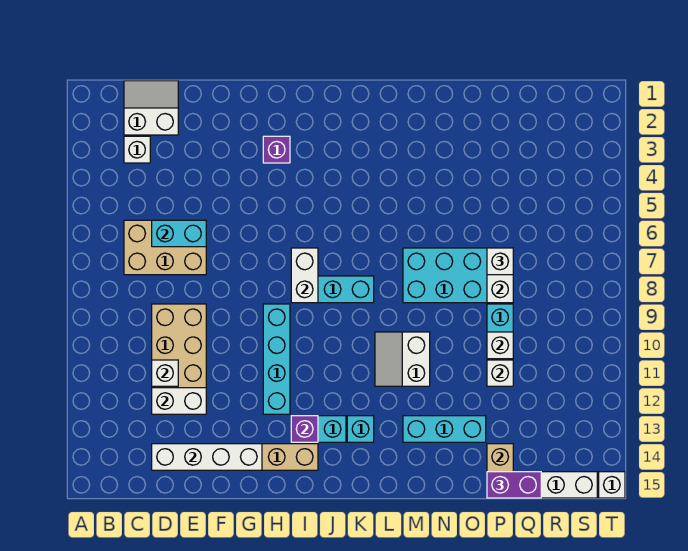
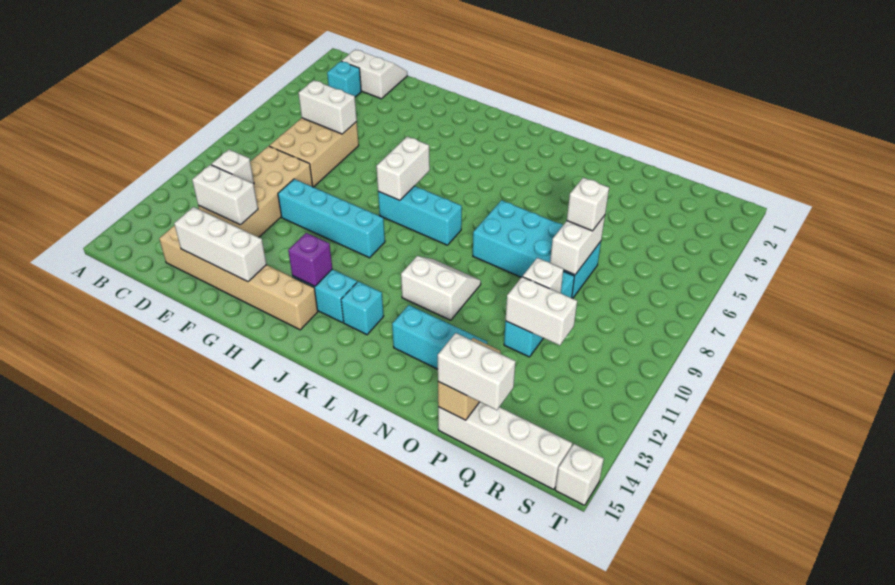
white 1x1 brick [124,136,150,163] -> cyan 1x1 brick [327,61,361,97]
tan 2x3 brick [124,220,206,275] -> tan 2x3 brick turned to [270,118,359,187]
cyan 1x2 brick [152,220,206,247] -> white 1x2 brick [299,80,357,134]
white 1x4 brick [152,444,262,470] -> white 1x3 brick [174,207,267,282]
purple 1x1 brick [263,136,290,163] -> none
cyan 1x4 brick [263,304,290,414] -> cyan 1x4 brick turned to [278,179,385,258]
white 2x2 slope [375,332,430,386] -> white 2x2 slope turned to [401,256,481,320]
white 1x1 brick [487,360,513,386] -> white 1x2 brick [506,277,577,345]
purple 1x2 brick [487,472,541,498] -> white 1x2 brick [438,333,516,410]

